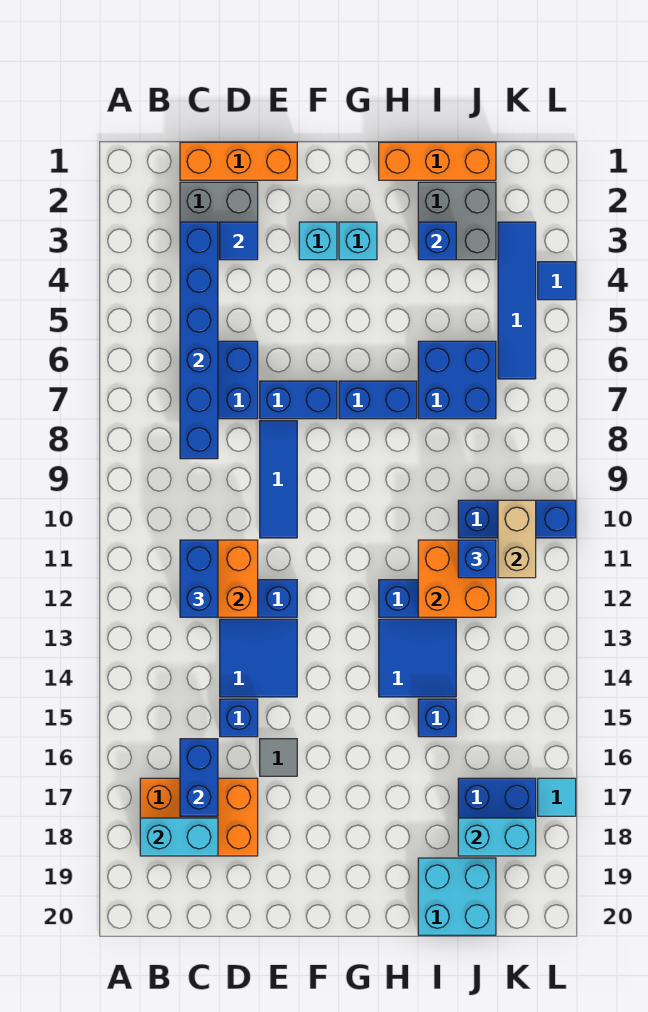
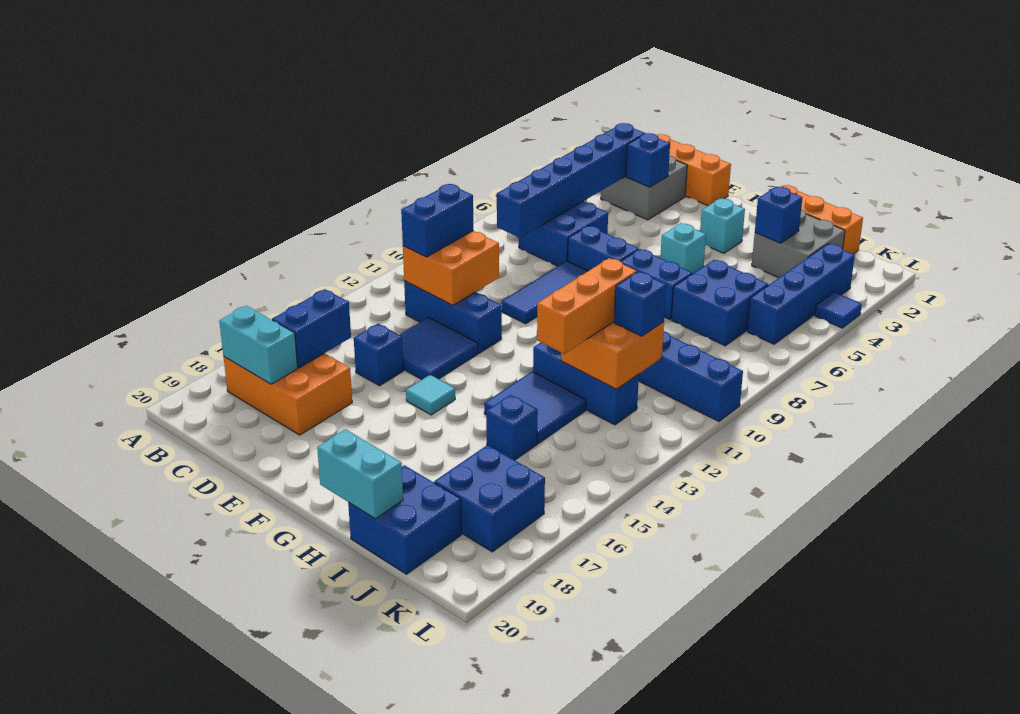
blue 1x1 tile [220,222,258,260] -> blue 1x1 brick [626,133,670,187]
grey 1x1 tile [260,739,297,776] -> none
cyan 1x1 brick [299,222,337,260] -> cyan 1x1 brick moved to [660,223,706,274]
none -> orange 1x3 brick [537,258,637,354]
cyan 2x2 brick [418,858,496,935] -> blue 2x2 brick [348,465,462,574]
cyan 1x2 brick [458,818,536,856] -> cyan 1x2 brick moved to [317,429,403,519]
blue 1x4 tile [498,222,536,379] -> blue 1x4 brick [747,244,855,344]
tan 1x2 brick [498,500,536,578] -> none
cyan 1x1 tile [538,778,576,816] -> cyan 1x1 tile moved to [406,375,455,415]

